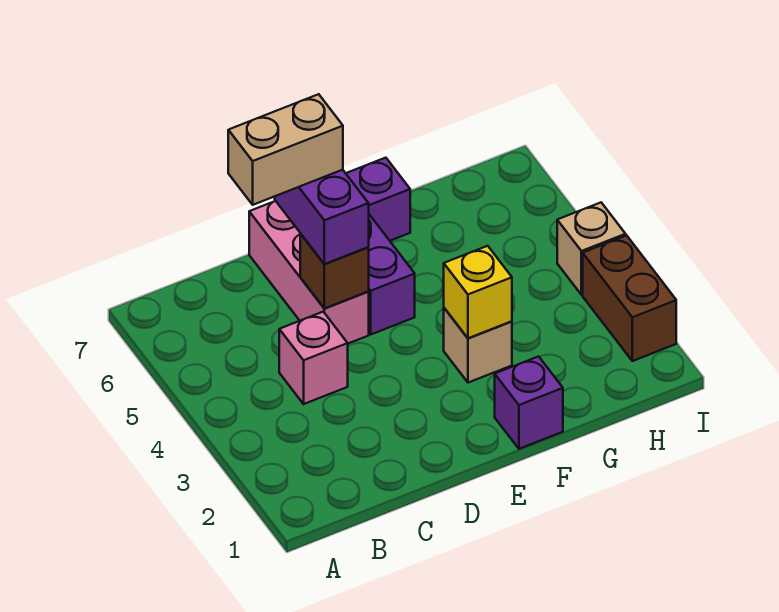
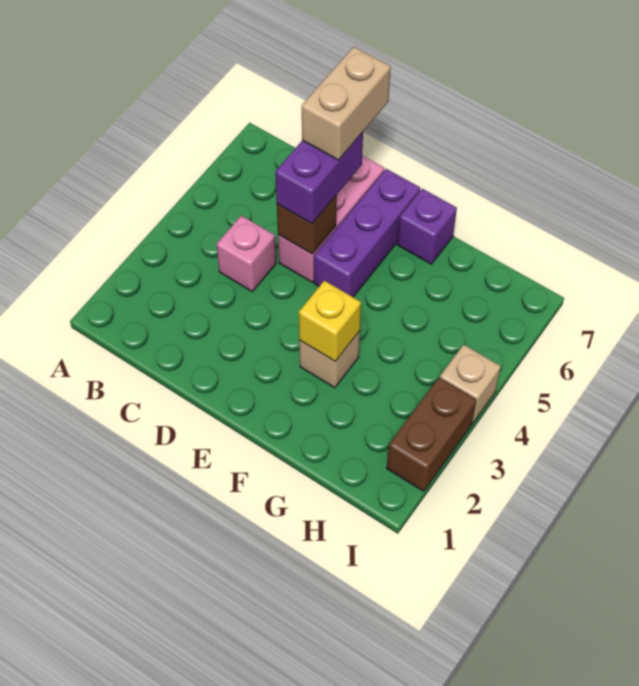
tan 1x2 brick [228,94,343,205] -> tan 1x2 brick turned to [302,47,391,160]
purple 1x1 brick [495,356,563,449] -> none

